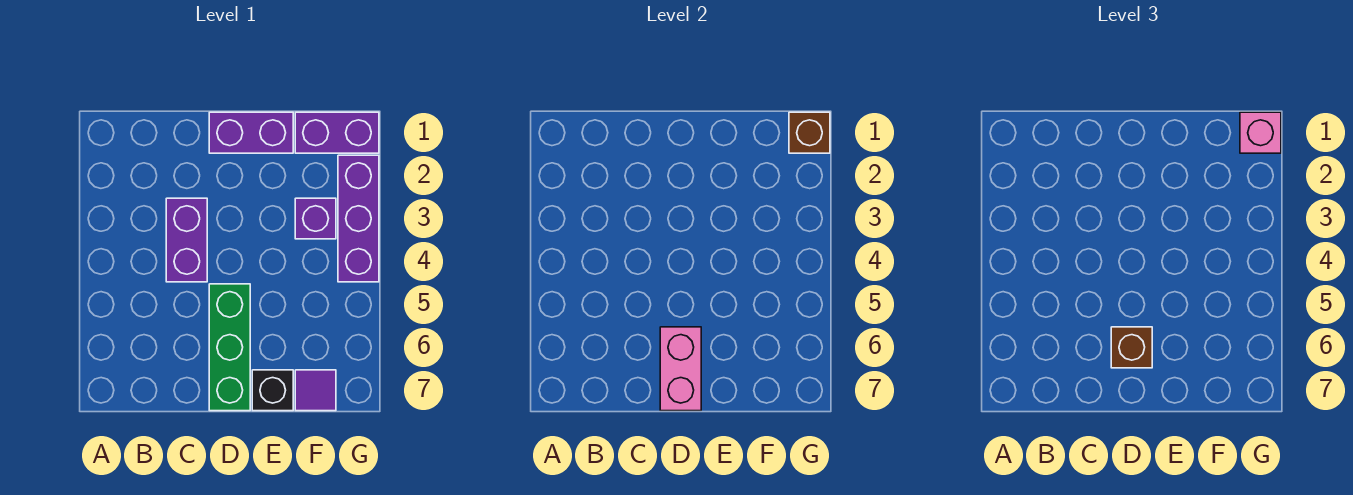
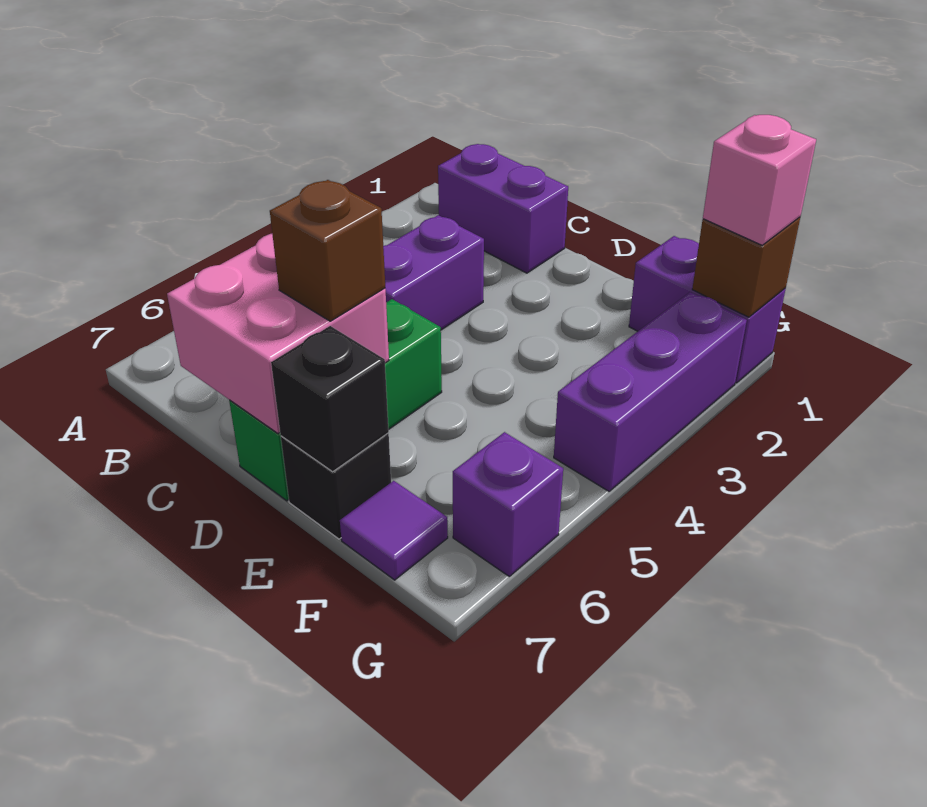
purple 1x2 brick [209,112,293,153] -> purple 1x2 brick moved to [438,144,568,273]
pink 1x2 brick [660,327,701,411] -> pink 2x2 brick [167,234,389,433]
none -> black 1x1 brick [271,326,389,472]
purple 1x1 brick [295,198,336,239] -> purple 1x1 brick moved to [453,432,563,576]

